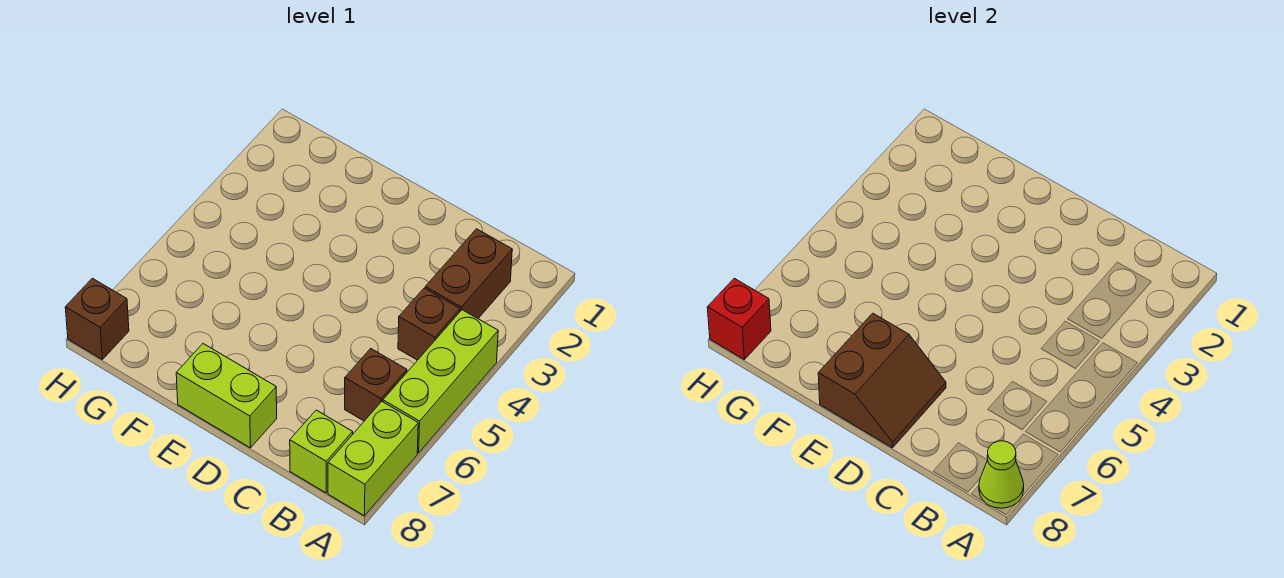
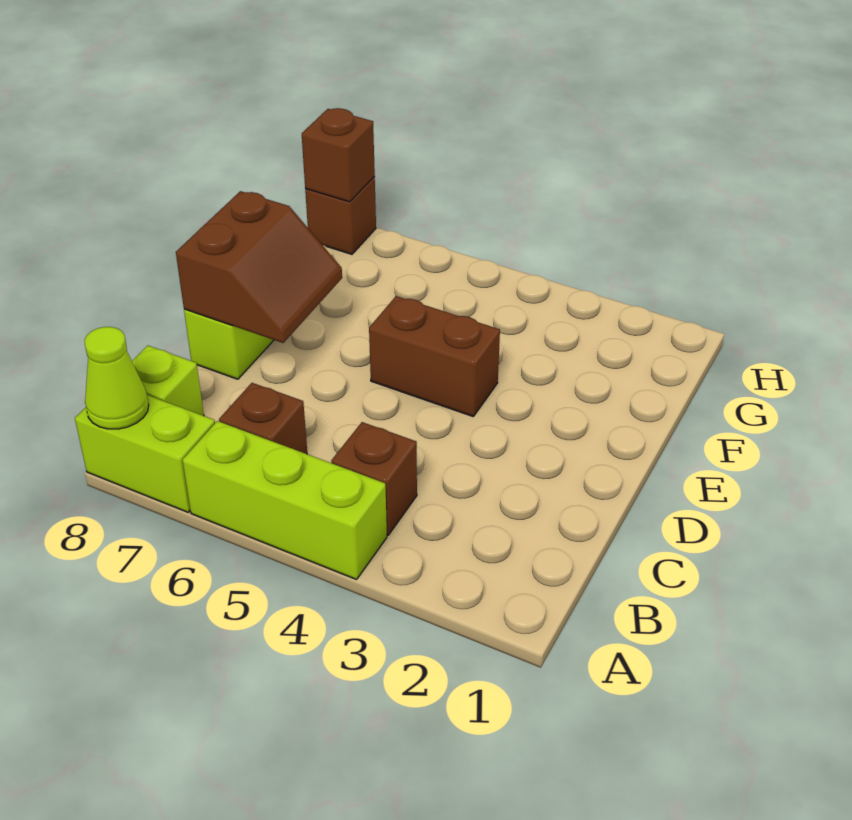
brown 1x2 brick [425,229,512,318] -> brown 1x2 brick moved to [369,296,500,416]
brown 2x2 slope [818,313,946,448] -> brown 2x2 slope turned to [176,191,342,343]
red 1x1 brick [707,278,771,359] -> brown 1x1 brick [302,108,375,202]

